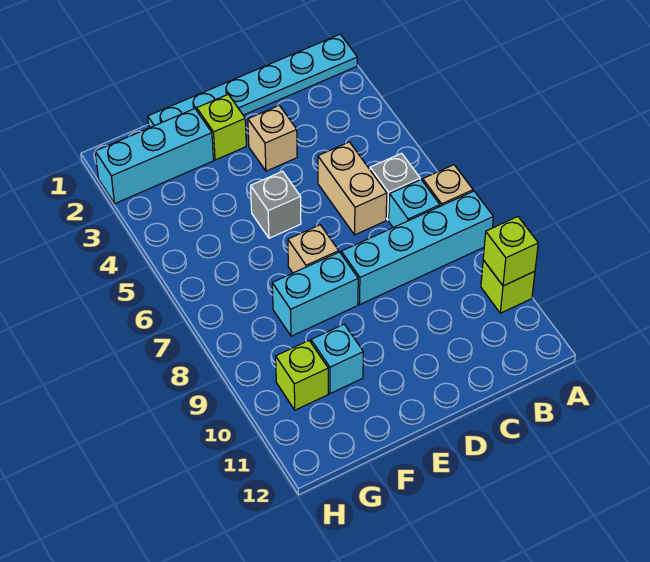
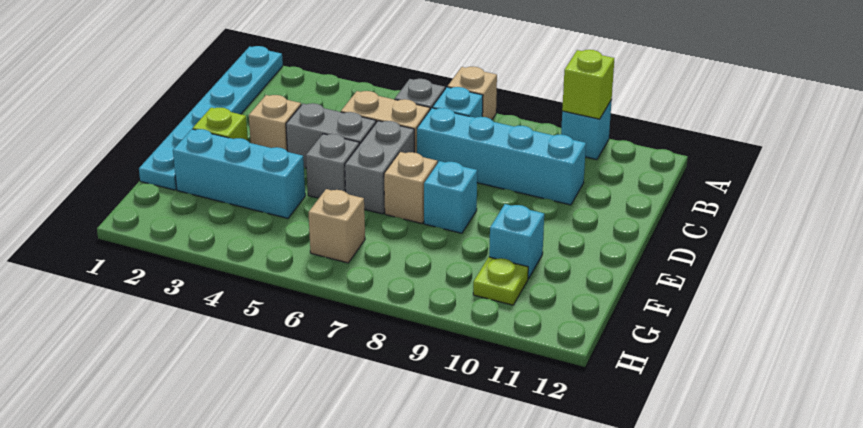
cyan 1x4 brick [341,191,493,305] -> cyan 1x4 brick turned to [417,108,586,205]
lime 1x1 brick [481,260,535,313] -> cyan 1x1 brick [561,100,612,160]
none -> grey 1x2 brick [286,103,376,168]
none -> grey 1x2 brick [345,121,414,214]
cyan 1x2 brick [272,252,358,336] -> cyan 1x1 brick [424,161,477,233]
cyan 1x3 brick [95,109,214,204] -> cyan 1x3 brick turned to [173,129,305,218]
none -> tan 1x1 brick [308,189,365,263]
lime 1x1 brick [276,341,328,410] -> lime 1x1 plate [473,257,528,305]

